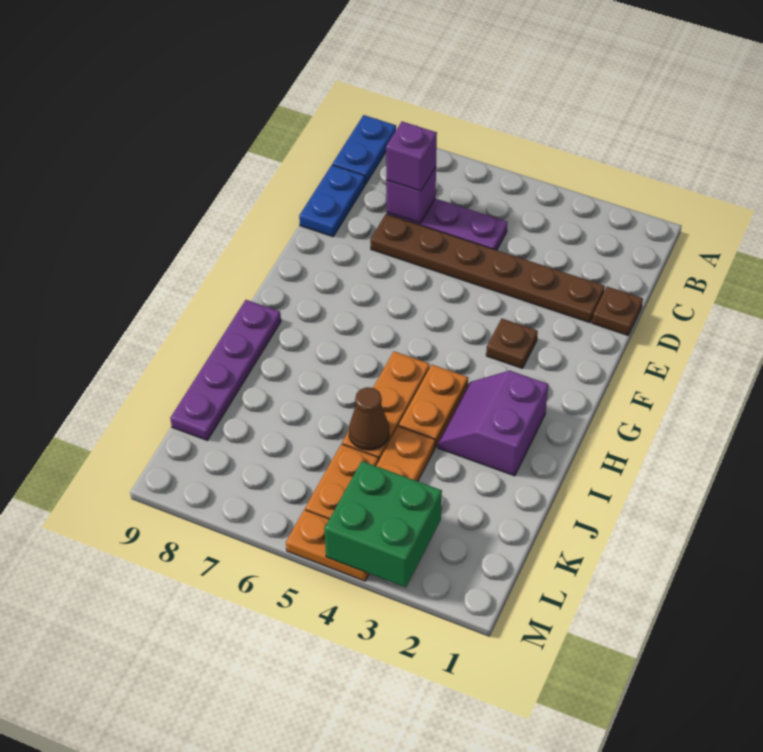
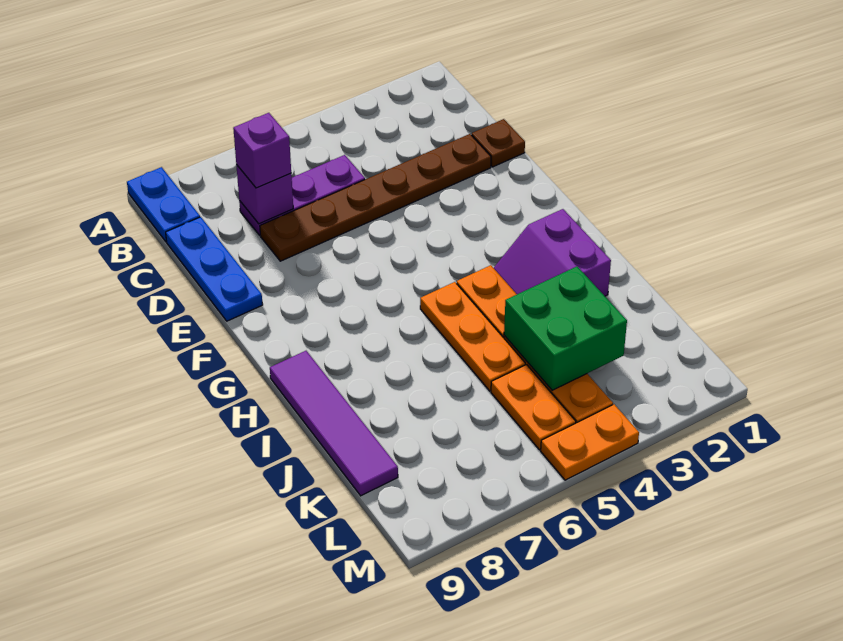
blue 1x2 plate [299,165,365,237] -> blue 1x3 plate [166,217,263,321]
brown 1x1 plate [486,319,538,369] -> none
purple 1x4 plate [170,300,281,440] -> purple 1x4 tile [270,351,398,496]
brown 1x1 cone [349,387,389,450] -> none
green 2x2 brick [324,461,442,587] -> green 2x2 brick moved to [504,267,627,390]

